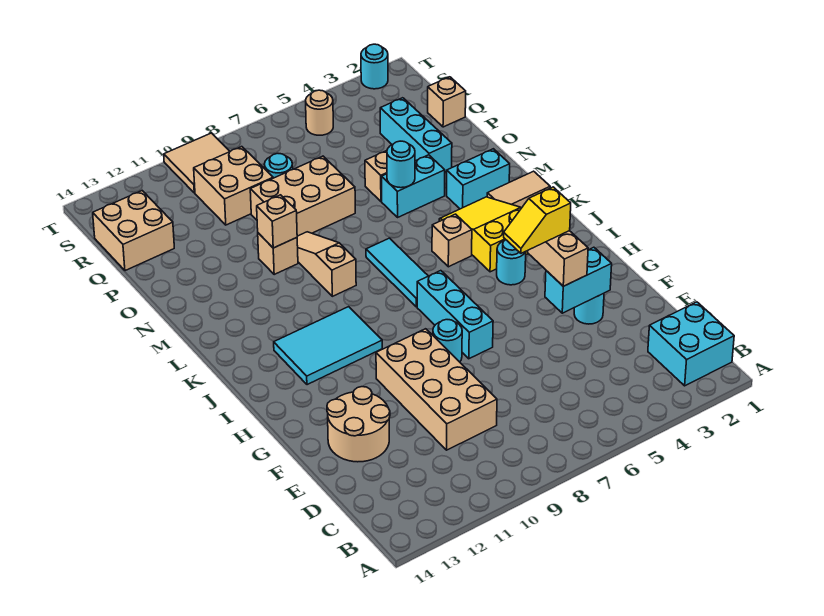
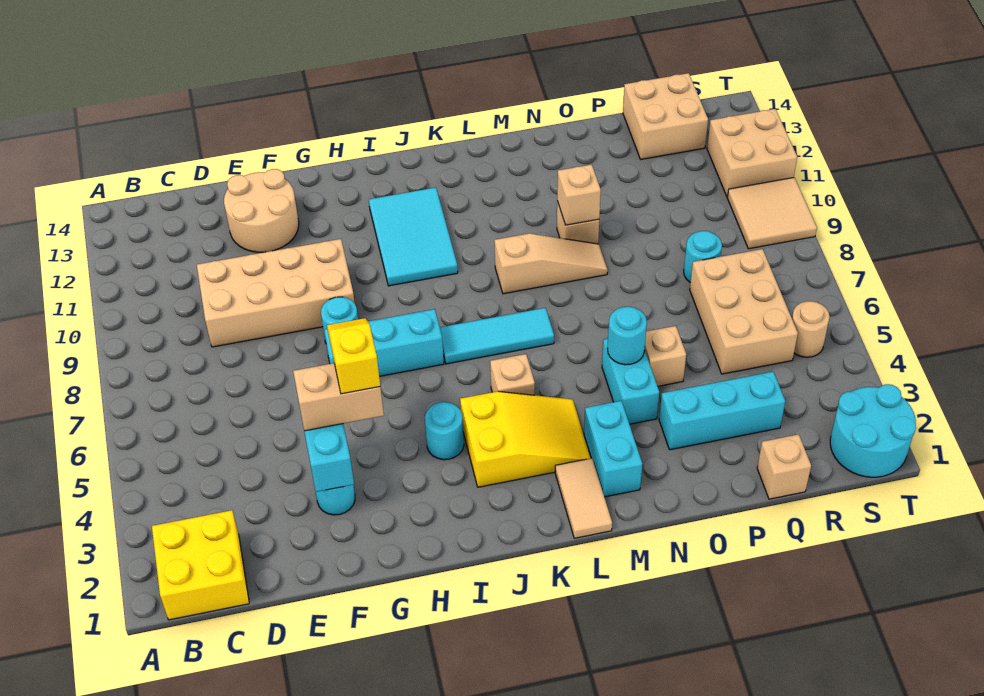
cyan 2x2 brick [648,302,734,386] -> yellow 2x2 brick [152,510,249,620]
tan 2x3 brick [250,156,355,236] -> tan 2x3 brick moved to [690,249,798,374]
tan 2x2 brick [194,147,273,225] -> tan 2x2 brick moved to [707,109,797,197]
cyan 1x1 round brick [361,44,388,89] -> cyan 2x2 round brick [830,384,916,477]

